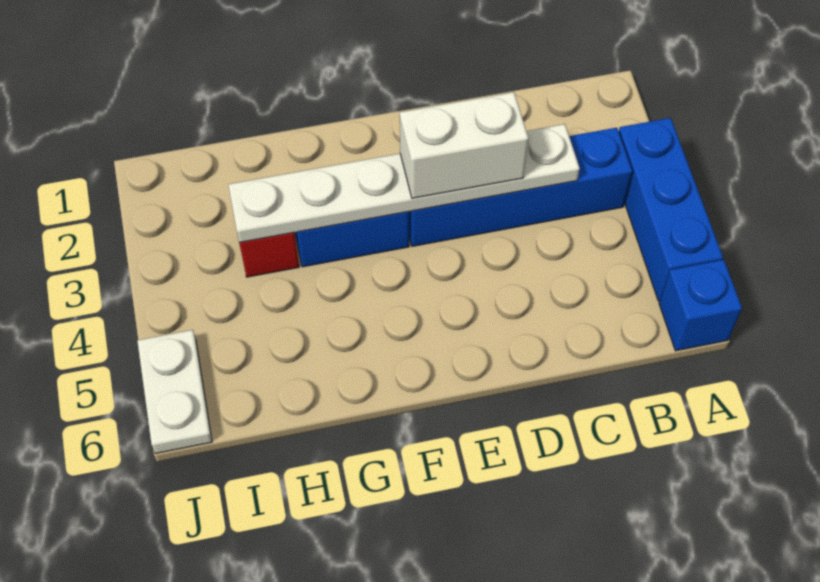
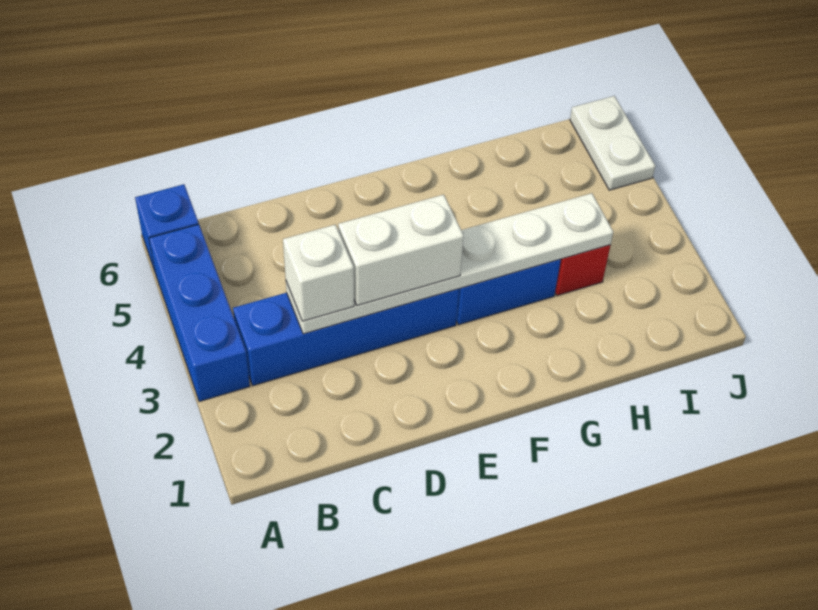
none -> white 1x1 brick [283,225,354,321]

